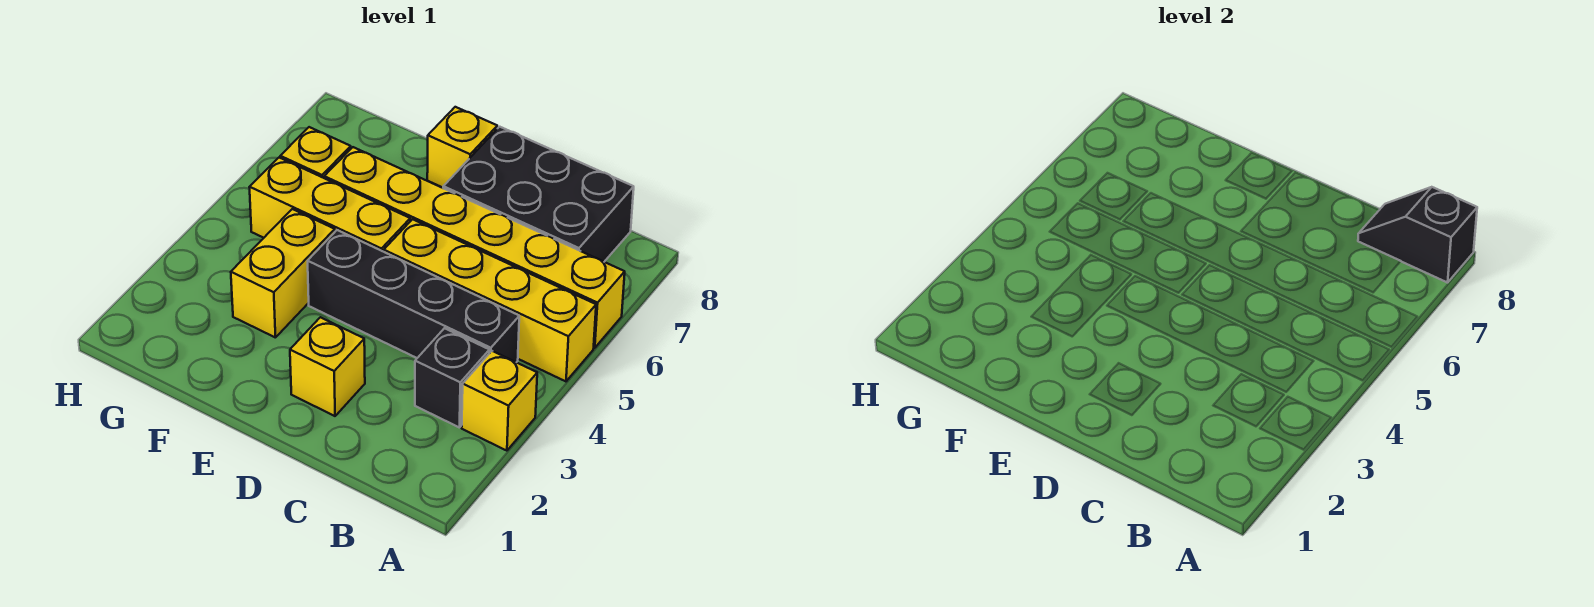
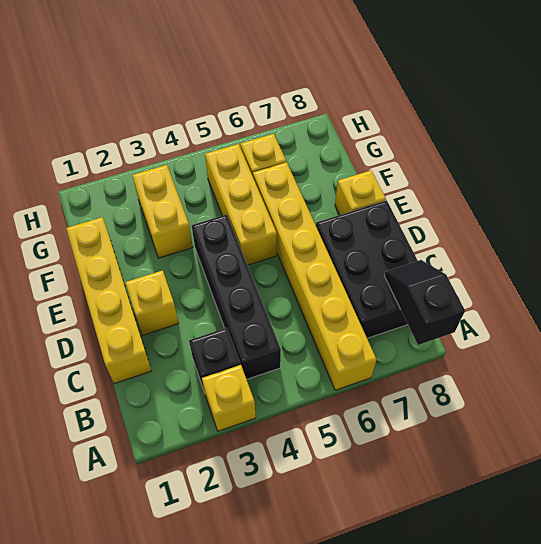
yellow 1x4 brick [384,219,596,381] -> yellow 1x4 brick moved to [66,217,151,384]
yellow 1x2 brick [231,209,335,338] -> yellow 1x2 brick turned to [132,165,193,258]

